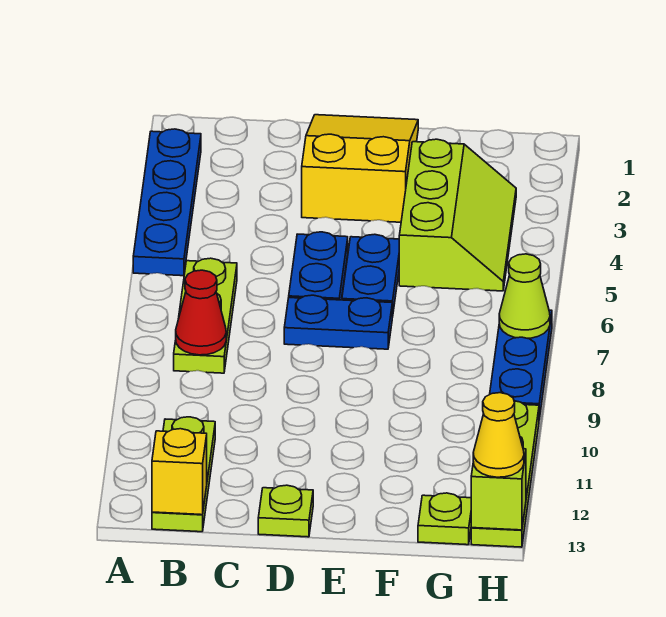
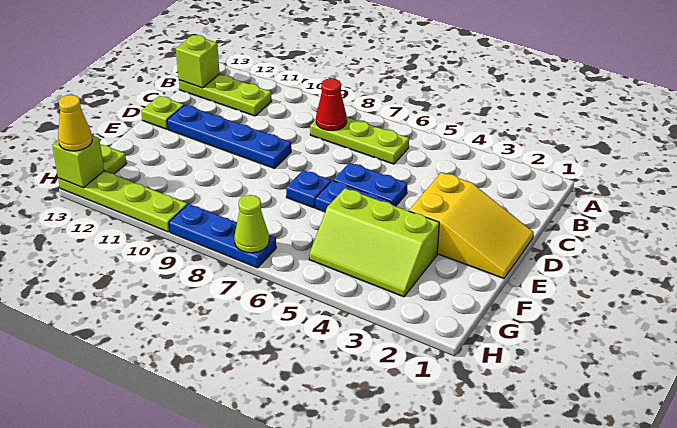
blue 1x4 plate [133,129,201,276] -> blue 1x4 plate moved to [167,105,291,168]
yellow 1x1 brick [152,429,207,515] -> lime 1x1 brick [176,35,220,88]
blue 1x2 plate [284,295,392,349] -> blue 1x1 plate [286,170,331,208]

